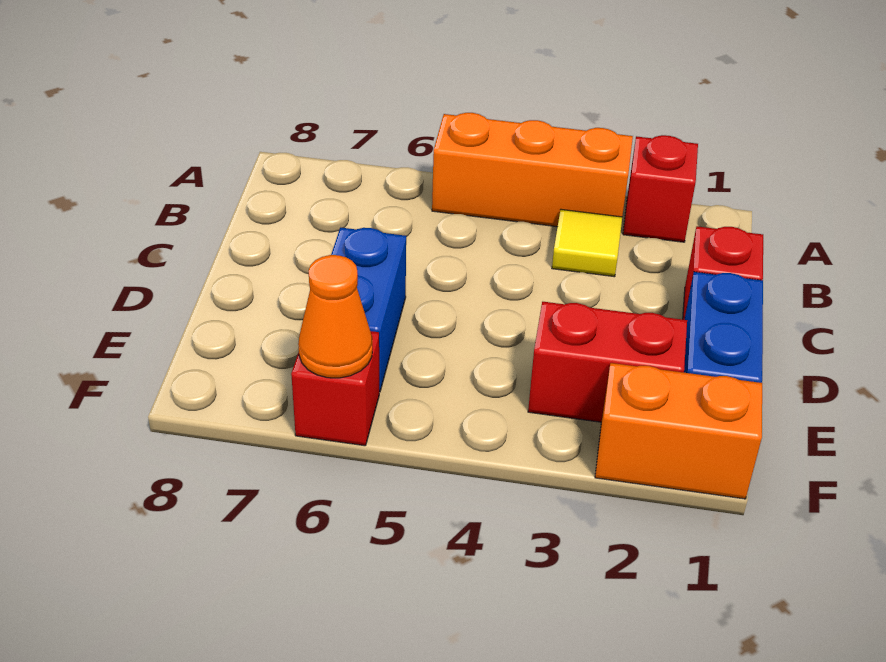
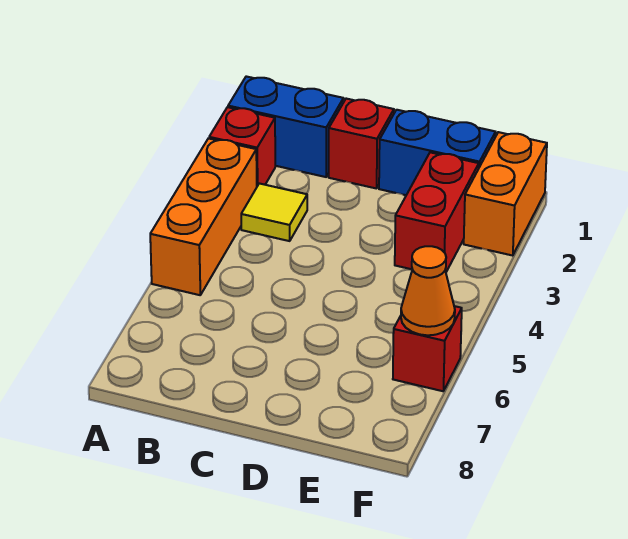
blue 1x2 brick [331,228,406,392] -> blue 1x2 brick moved to [228,76,343,177]

